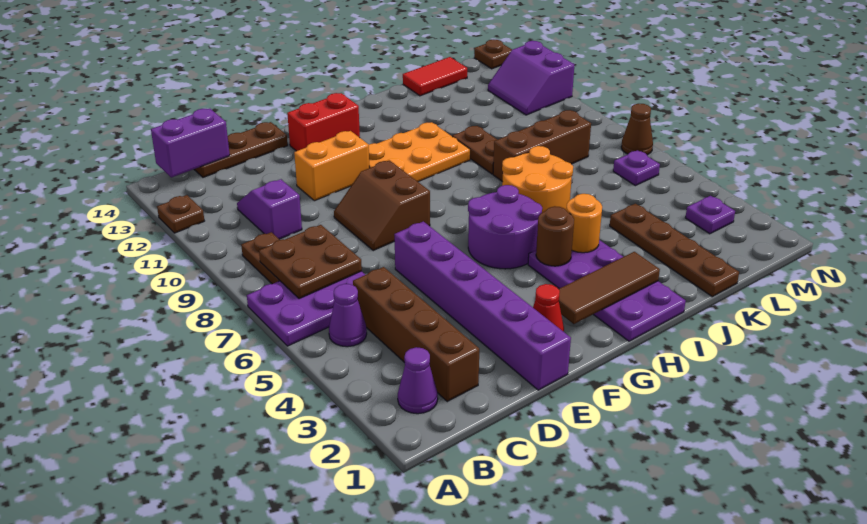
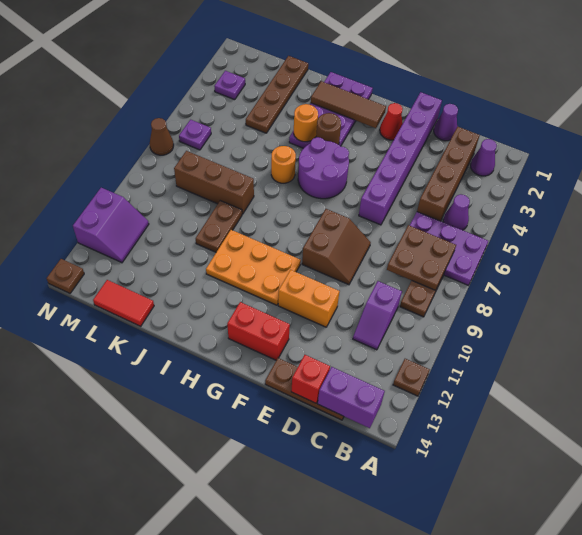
none -> purple 1x1 cone [434,104,458,141]
none -> red 1x1 brick [291,355,330,403]
orange 2x2 round brick [502,146,573,212] -> orange 1x1 round brick [271,146,296,183]

